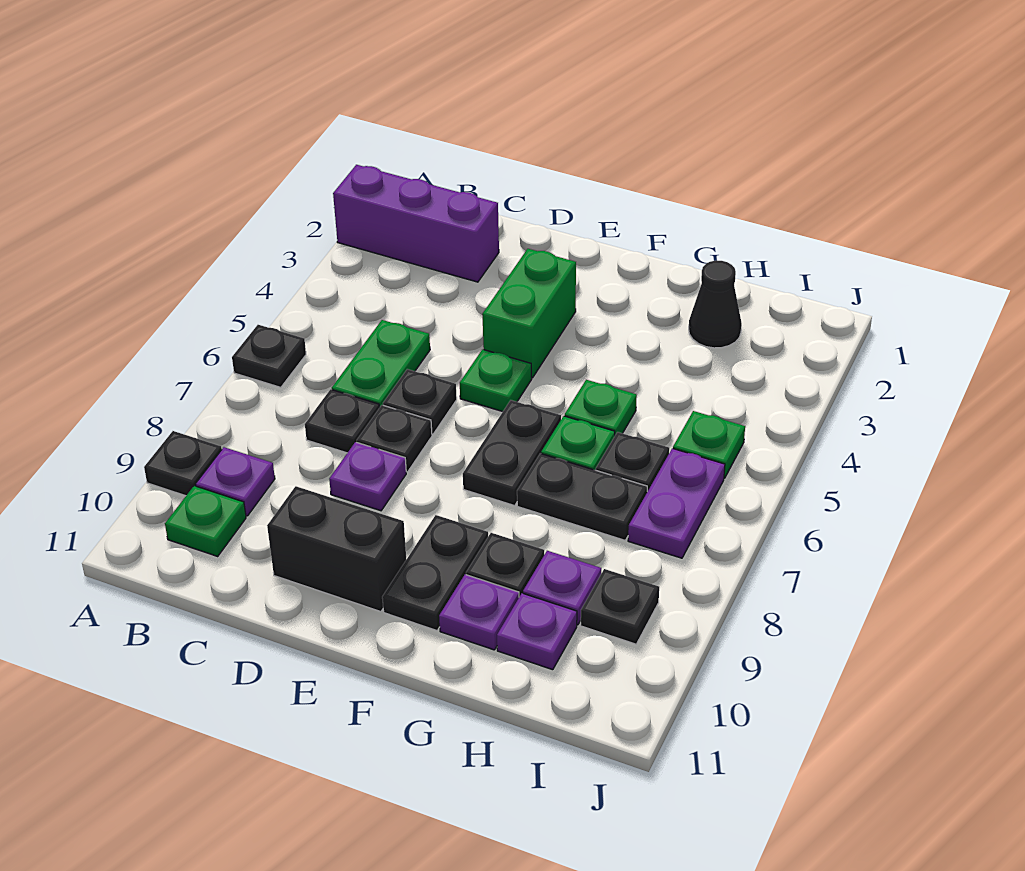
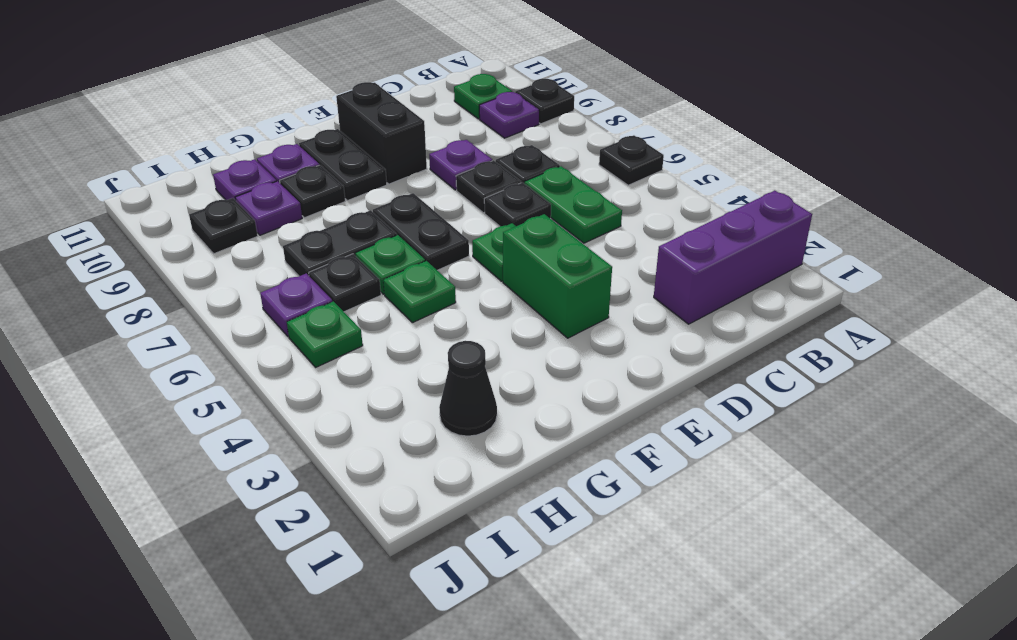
black 1x2 brick [267,486,406,612] -> black 1x2 brick turned to [336,82,427,184]
purple 1x2 plate [628,448,725,558] -> purple 1x1 plate [260,273,332,337]

